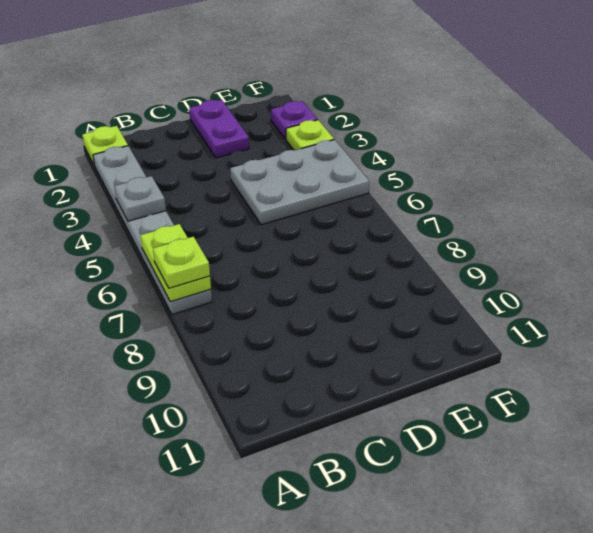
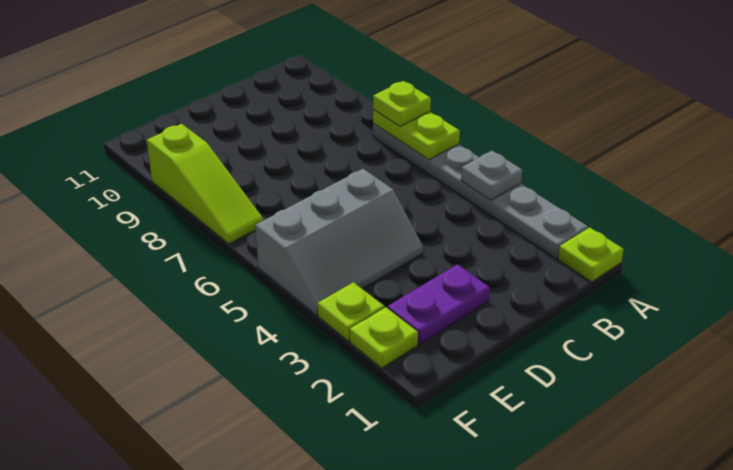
purple 1x2 plate [189,100,249,158] -> purple 1x2 plate turned to [388,264,490,345]
grey 2x3 plate [230,140,370,225] -> grey 2x3 slope [255,169,423,315]
purple 1x1 plate [271,101,318,139] -> lime 1x1 plate [350,307,418,368]
none -> lime 1x3 slope [147,124,263,244]

